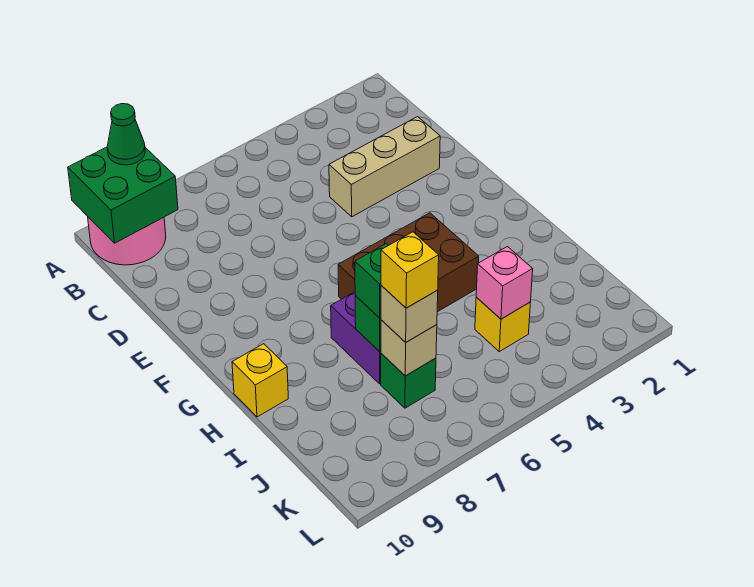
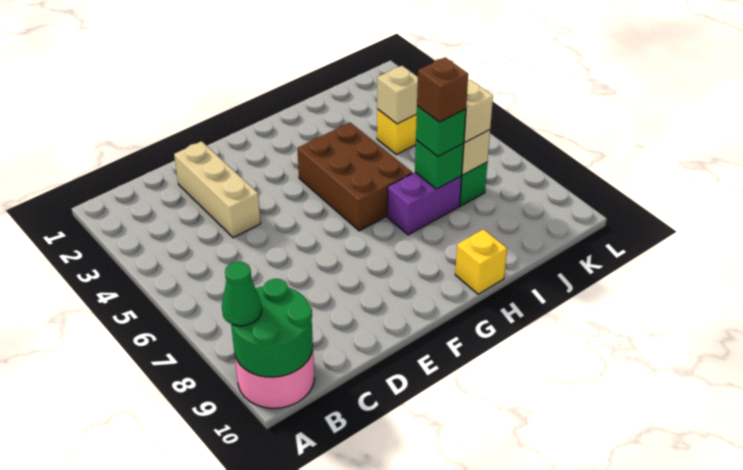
green 2x2 brick [68,147,178,243] -> green 2x2 round brick [231,279,313,377]
none -> brown 1x1 brick [417,57,468,122]
pink 1x1 brick [476,247,533,319] -> tan 1x1 brick [377,66,418,124]
yellow 1x1 brick [381,232,439,308] -> none

